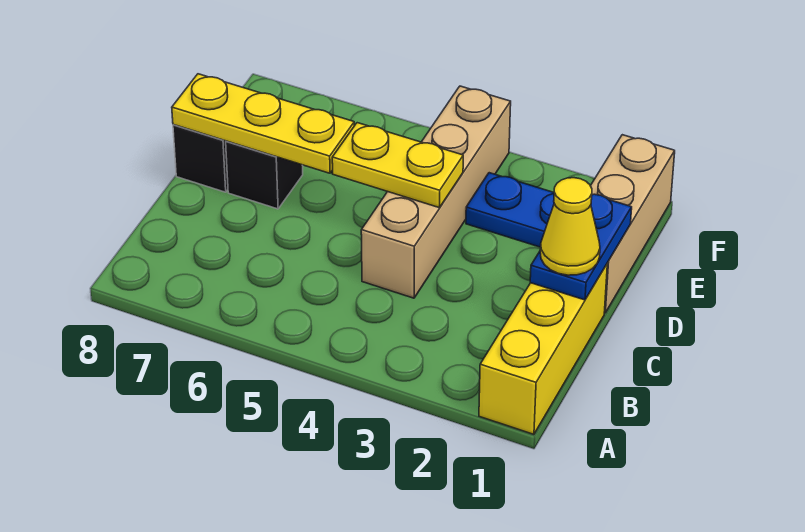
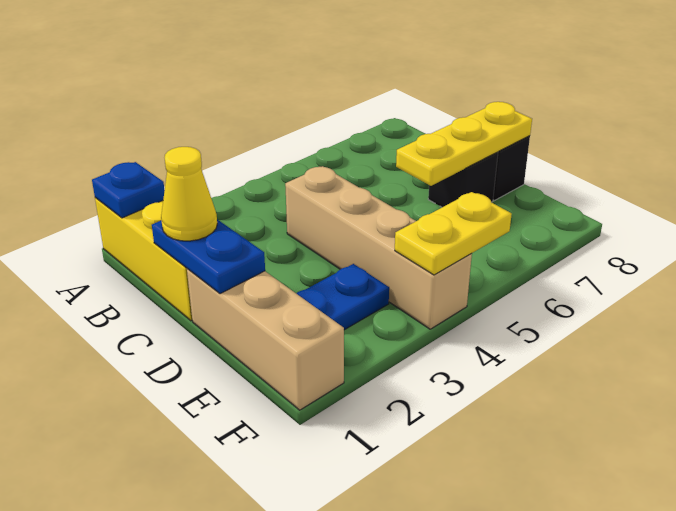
none -> blue 1x1 plate [92,162,165,218]
yellow 1x2 plate [332,123,463,208] -> yellow 1x2 plate moved to [395,192,512,275]

